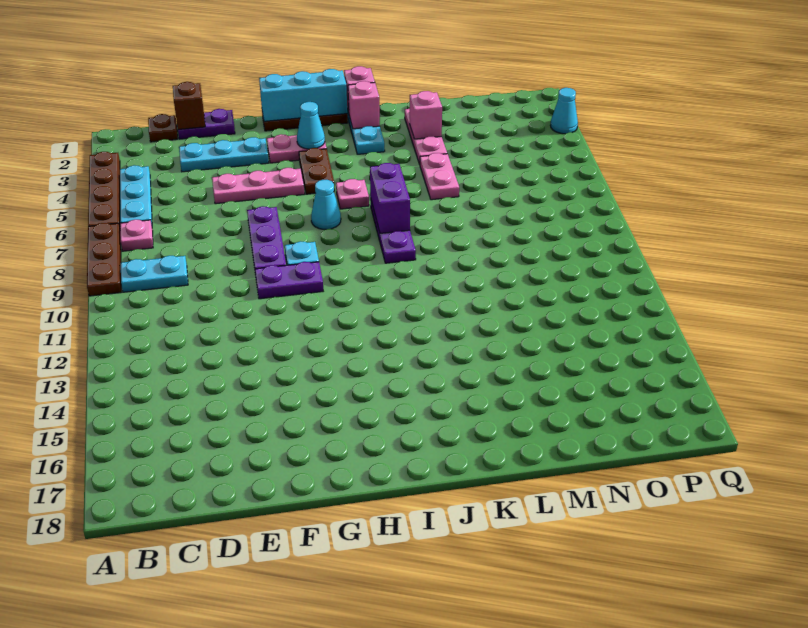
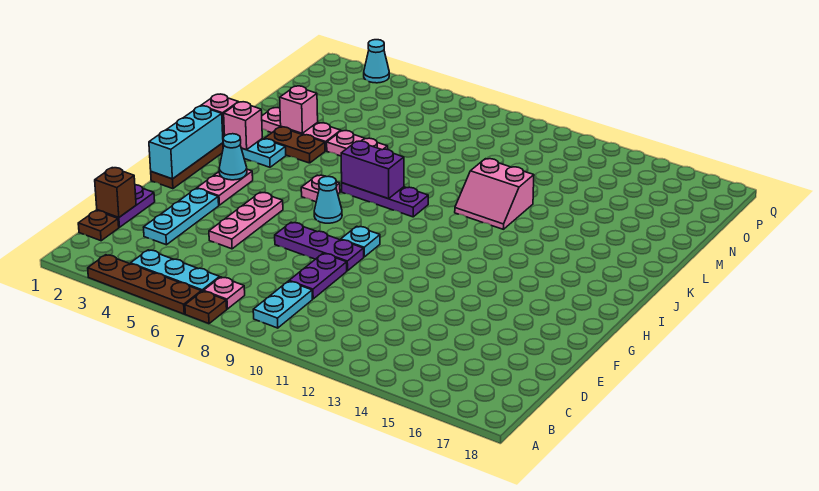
brown 1x3 plate [87,223,121,296] -> brown 1x1 plate [185,291,227,324]
purple 1x2 plate [255,262,323,299] -> purple 1x2 plate moved to [289,253,347,299]
brown 1x2 plate [299,148,335,194] -> brown 1x2 plate moved to [265,127,325,163]
none -> pink 2x2 slope [455,159,534,229]

